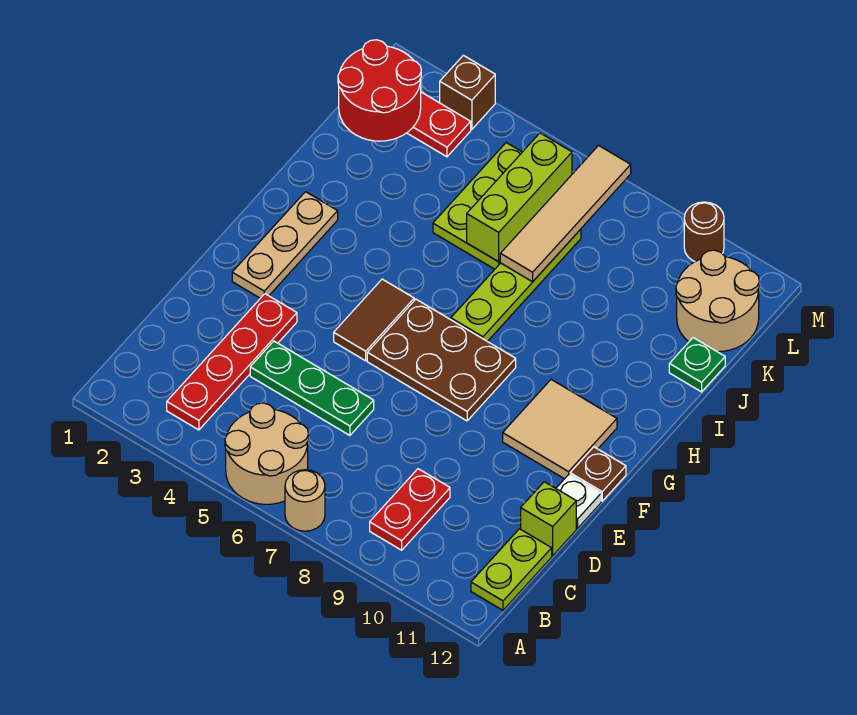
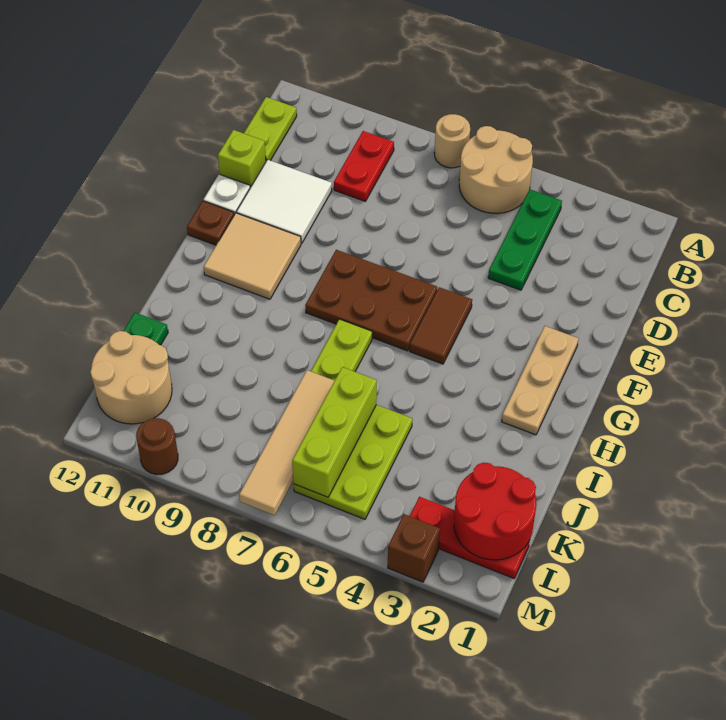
red 1x4 plate [167,294,297,430] -> none
green 1x3 plate [250,341,374,435] -> green 1x3 plate turned to [488,190,562,290]
none -> white 2x2 tile [236,160,332,244]

